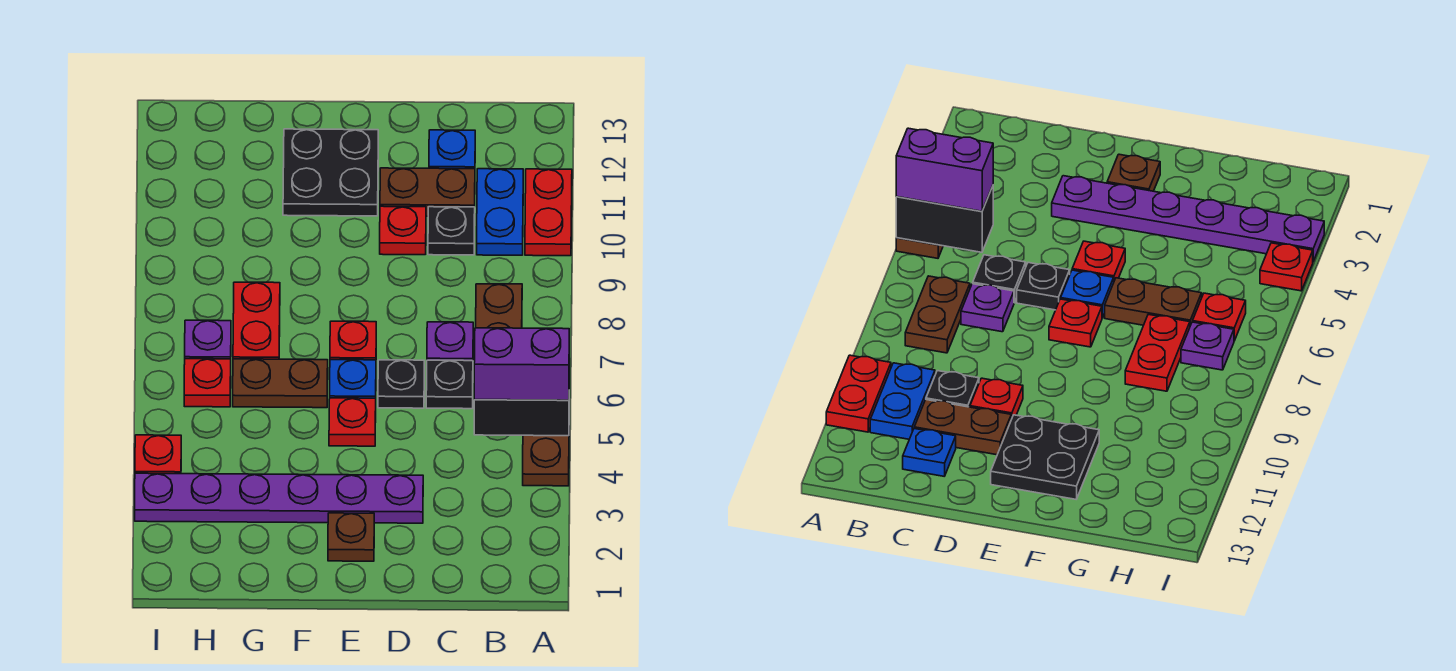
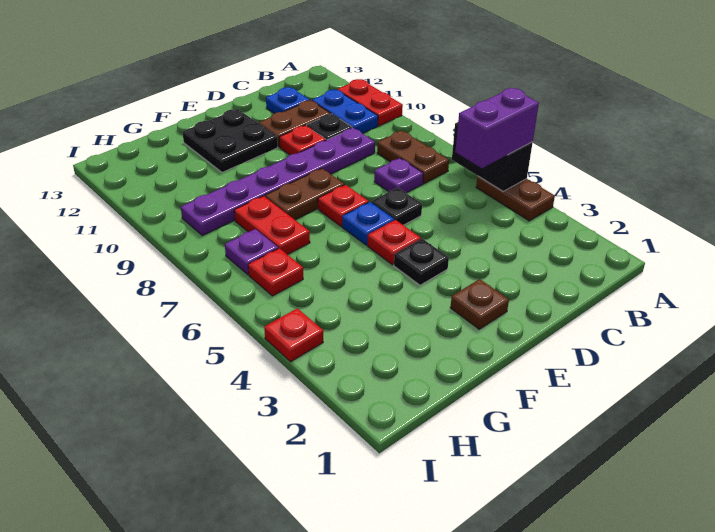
black 1x2 brick [474,400,569,436] -> black 1x2 brick turned to [452,122,533,191]
black 1x1 plate [426,360,473,409] -> black 1x1 plate moved to [394,239,449,285]
purple 1x6 plate [135,473,423,523] -> purple 1x6 plate moved to [181,128,375,236]
brown 1x2 plate [233,359,328,408] -> brown 1x2 plate moved to [265,168,344,220]

